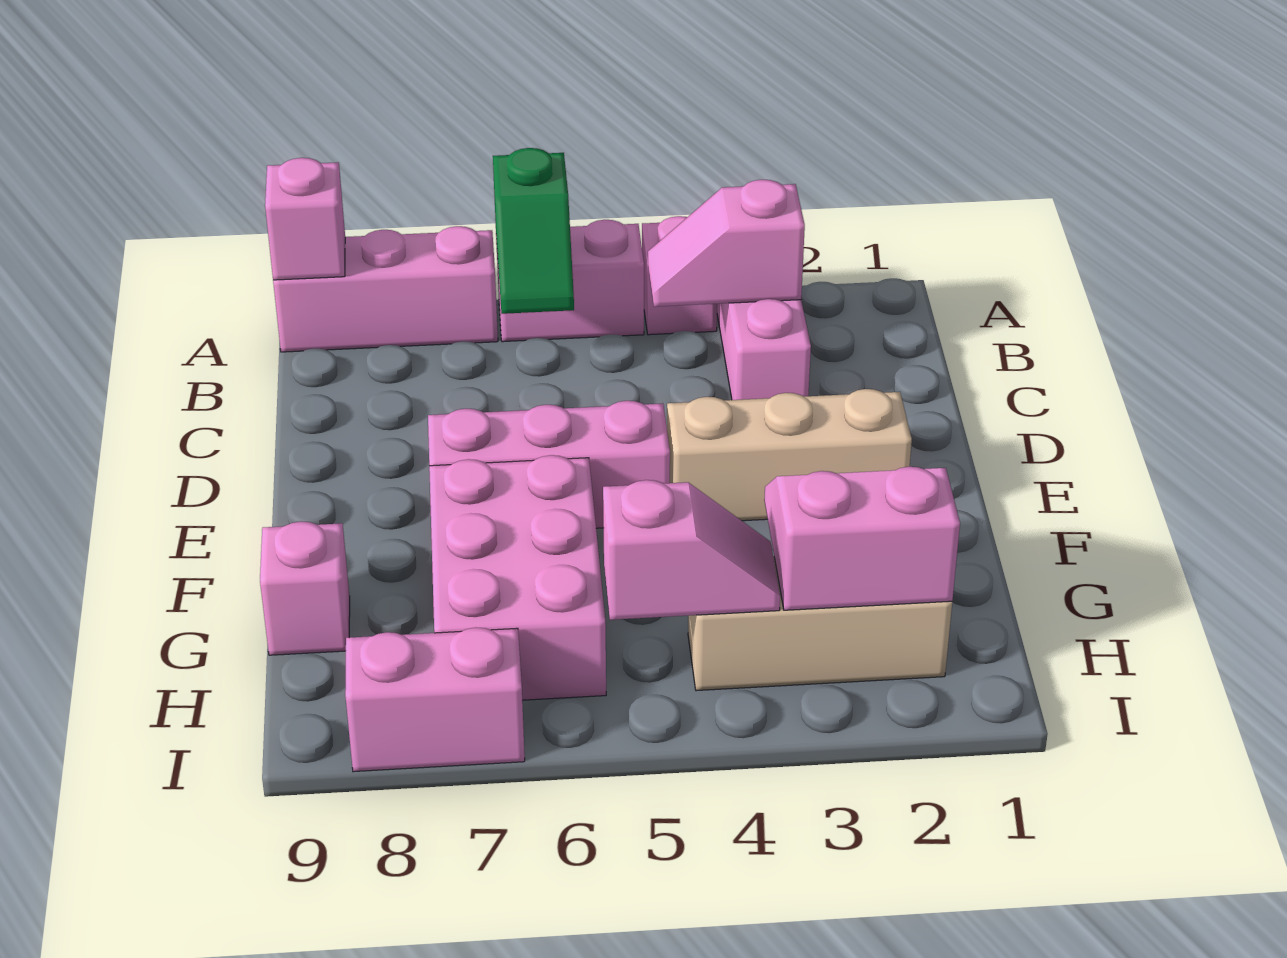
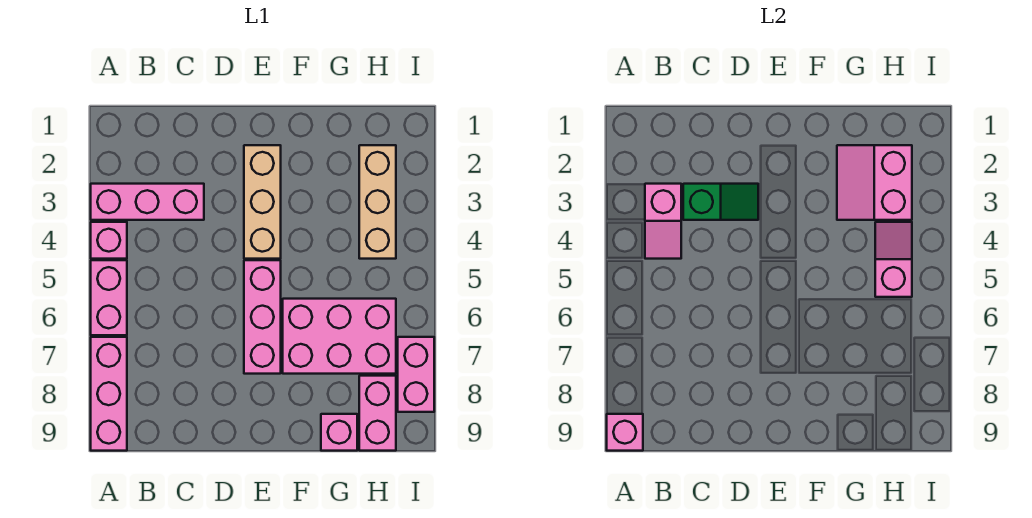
green 1x2 slope [493,148,574,314] -> green 1x2 slope moved to [683,184,758,220]
none -> pink 1x2 brick [359,376,396,451]

